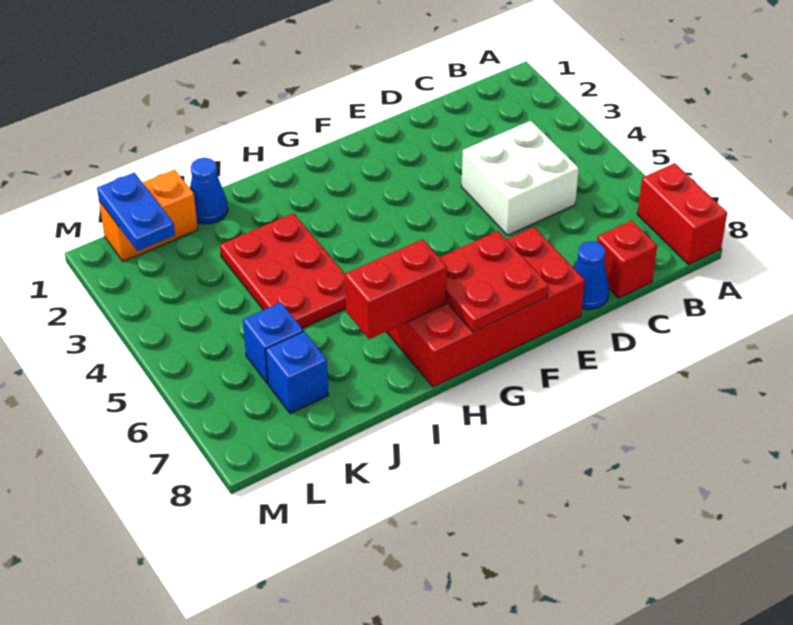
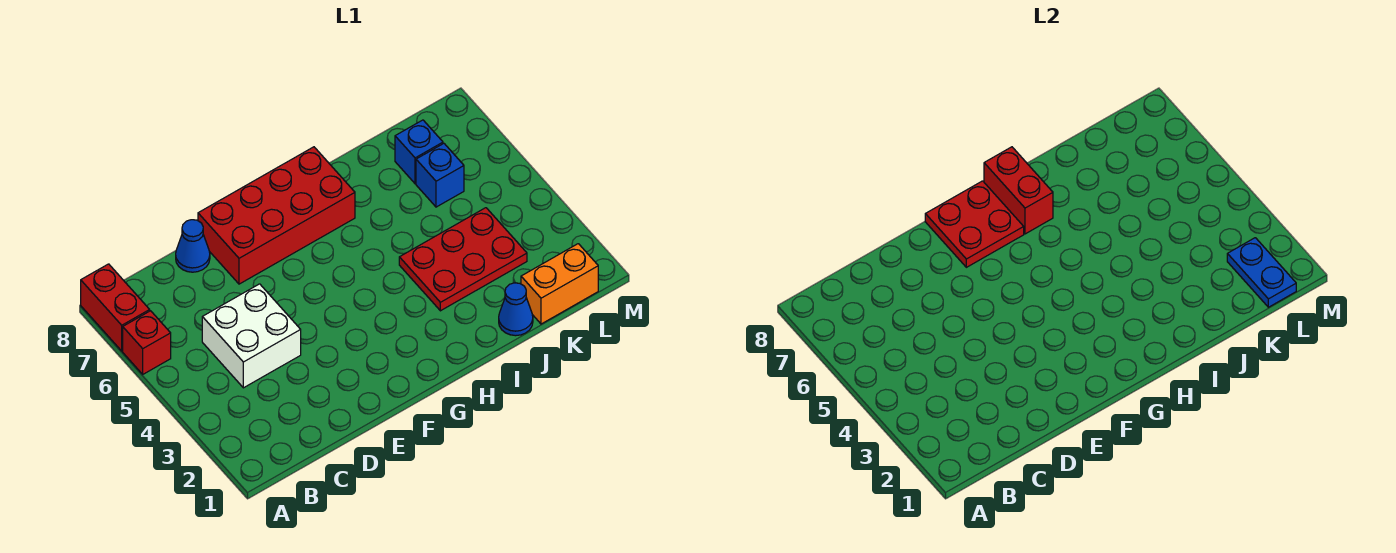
red 1x1 brick [597,220,657,298] -> red 1x1 brick moved to [123,311,171,374]
red 1x2 brick [345,239,447,339] -> red 1x2 brick turned to [984,147,1053,234]
red 2x3 plate [220,213,346,328] -> red 2x3 plate turned to [399,208,527,311]

